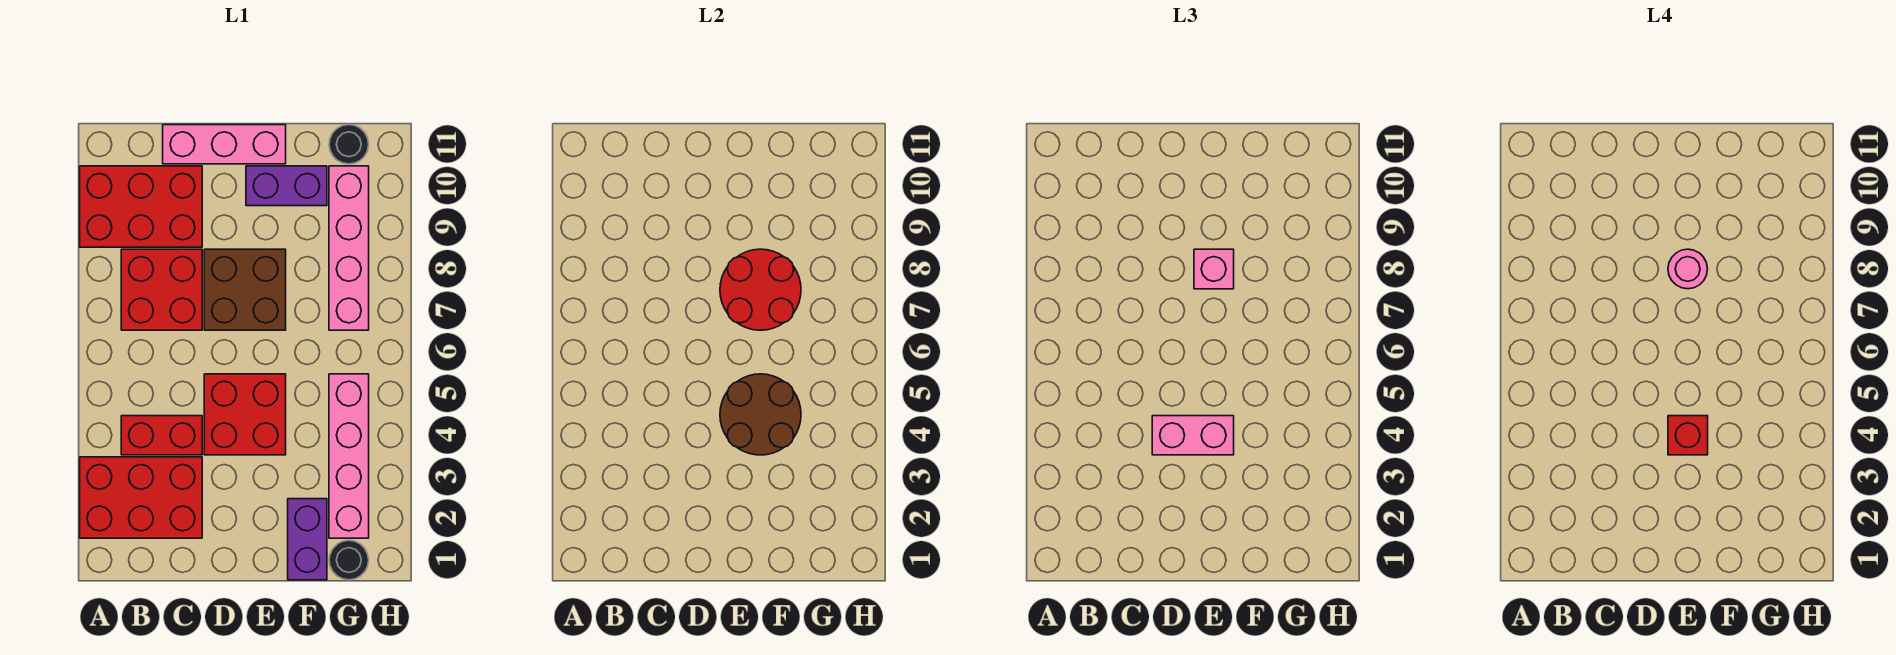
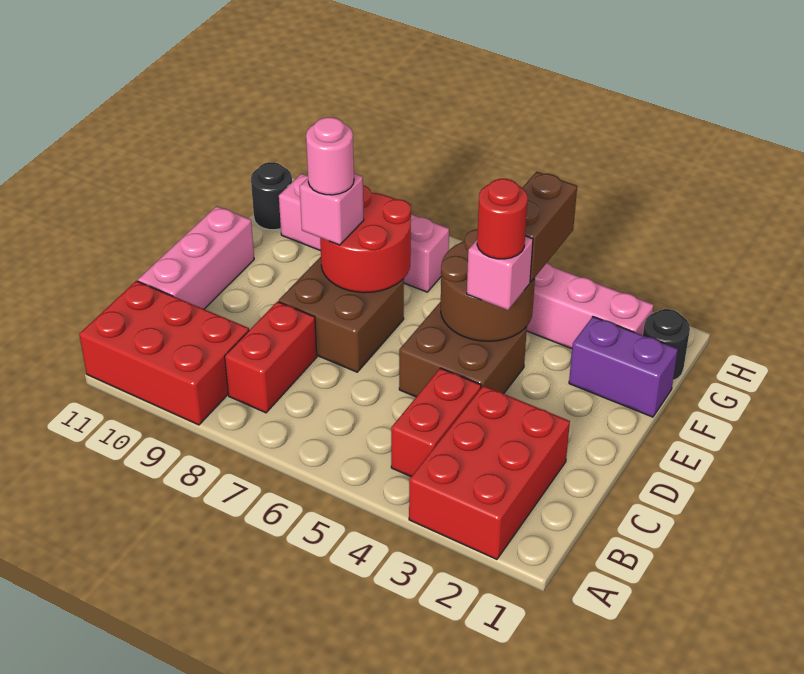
red 2x3 brick [80,166,202,247] -> red 2x3 brick turned to [79,281,249,425]
red 2x2 brick [121,249,202,330] -> red 1x2 brick [225,302,317,413]
red 2x2 brick [204,374,286,455] -> brown 2x2 brick [399,302,527,397]
pink 1x2 brick [1152,416,1234,455] -> pink 1x1 brick [467,236,533,310]
red 1x1 brick [1668,416,1708,455] -> red 1x1 round brick [477,179,528,259]
purple 1x2 brick [246,166,327,206] -> none
none -> brown 1x2 brick [522,172,577,282]

